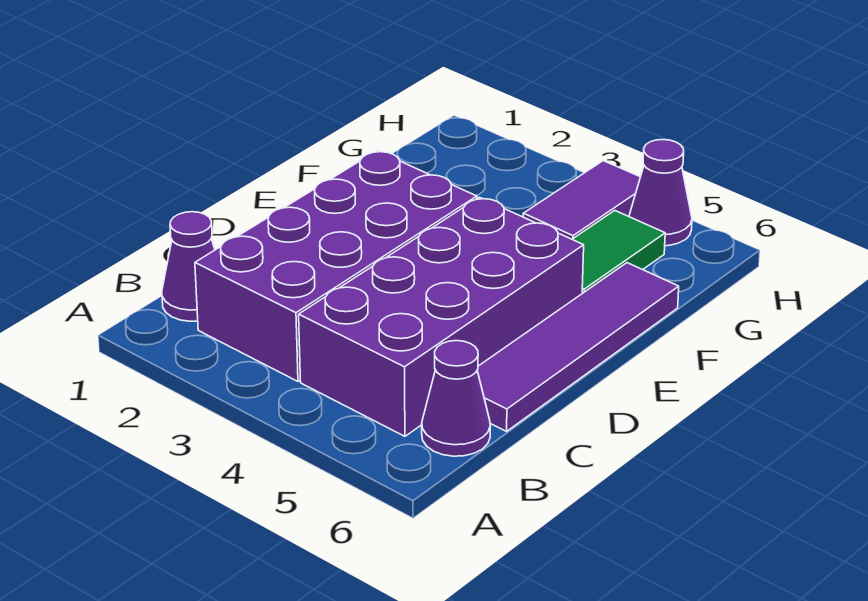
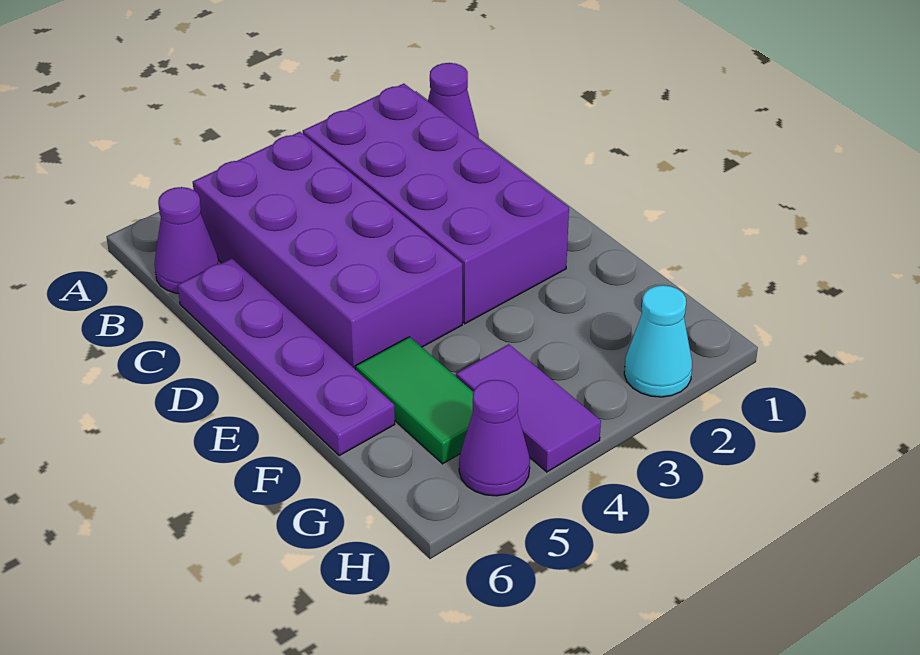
purple 1x4 tile [477,263,679,431] -> purple 1x4 plate [178,258,395,456]
none -> cyan 1x1 cone [624,285,692,397]

